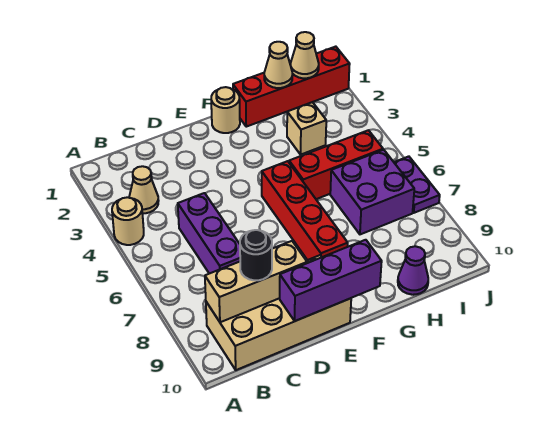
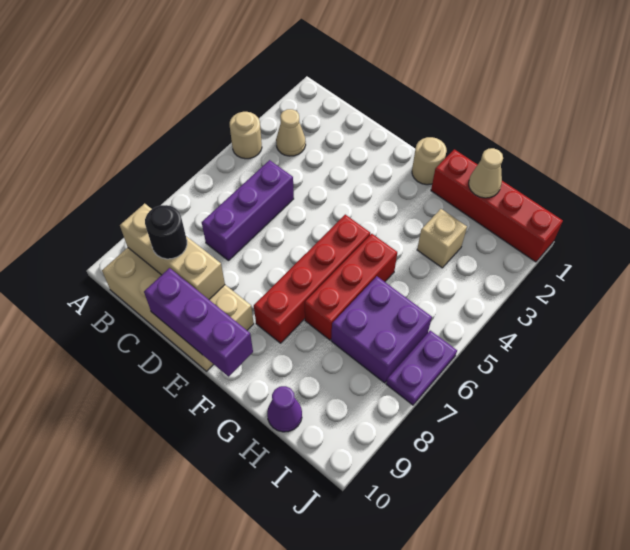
red 1x3 brick [289,130,383,199] -> red 1x3 brick turned to [305,234,397,340]
tan 1x1 cone [291,32,319,78] -> none

